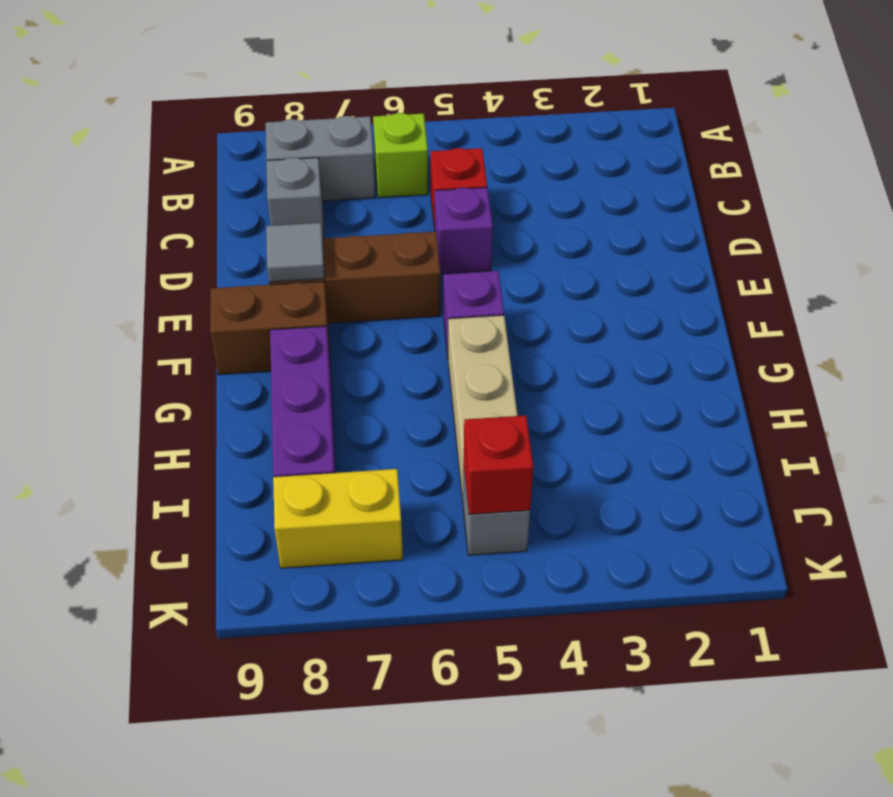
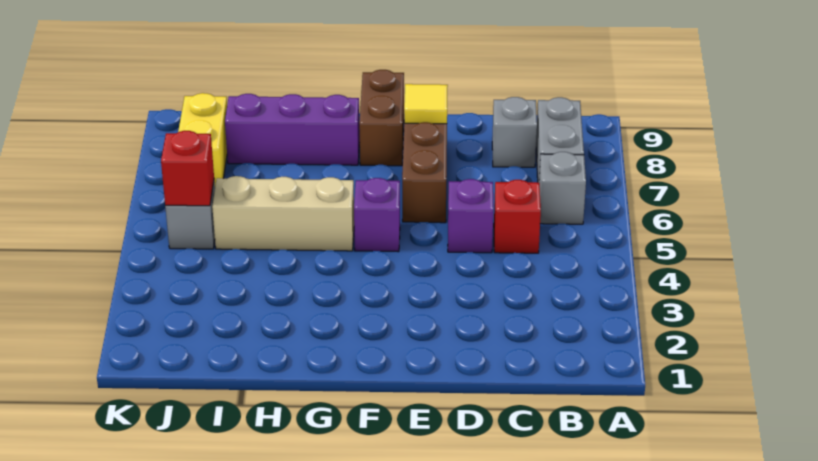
lime 1x1 brick [373,113,428,198] -> grey 1x1 brick [539,152,586,224]
grey 1x1 tile [266,223,325,282] -> yellow 1x1 tile [404,84,448,124]

